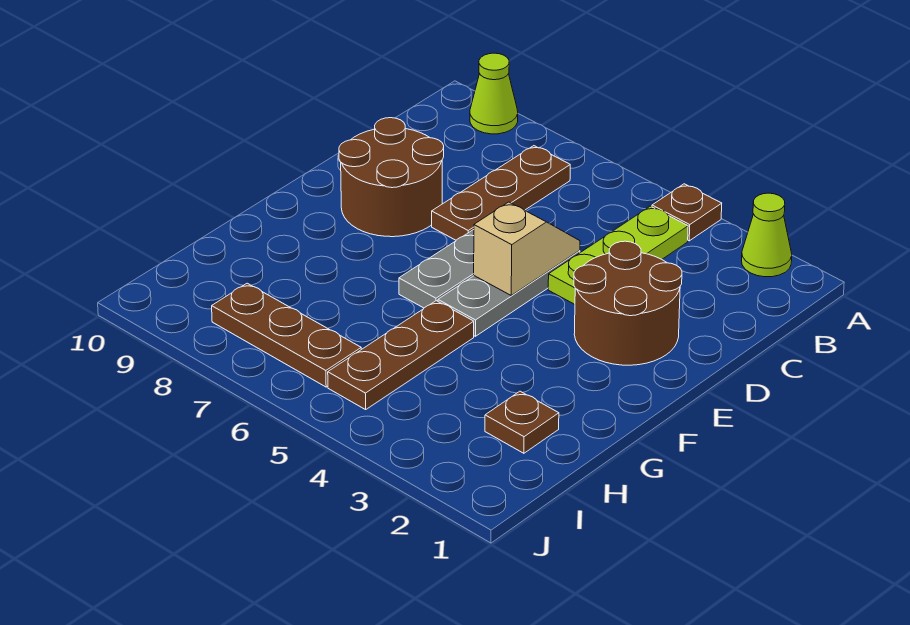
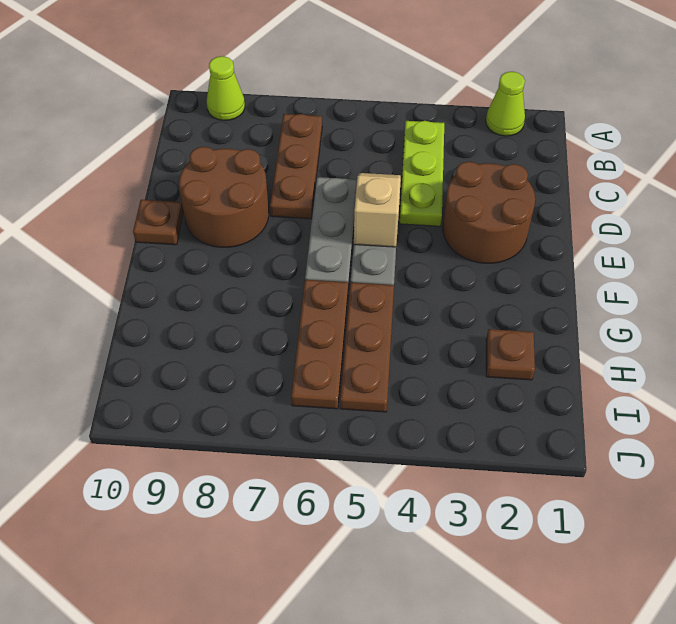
brown 1x1 plate [652,184,722,241] -> brown 1x1 plate moved to [133,200,183,245]
brown 1x3 plate [212,283,361,387] -> brown 1x3 plate turned to [291,280,348,409]

